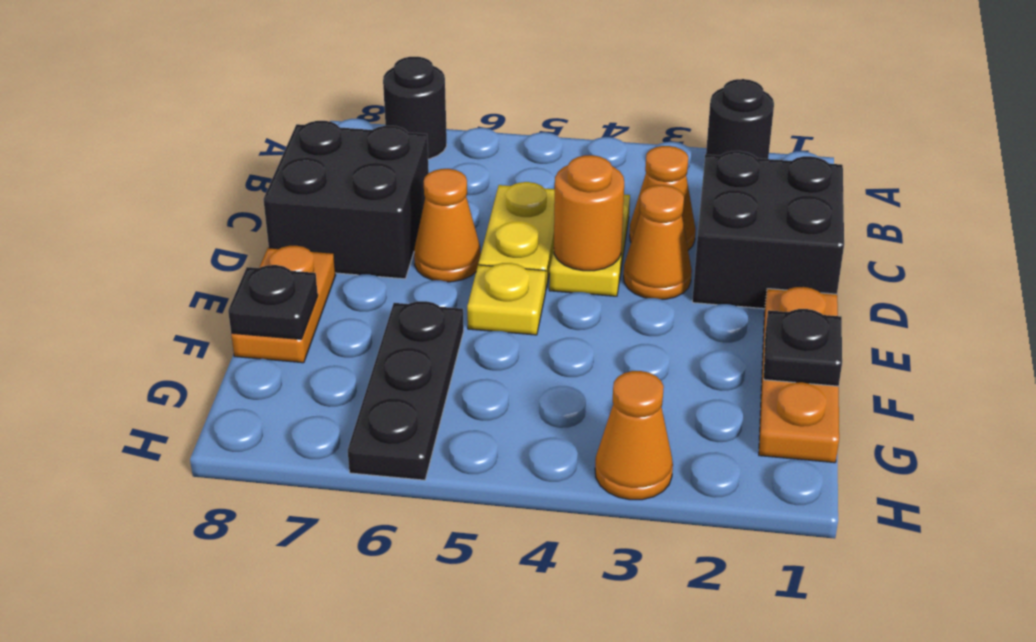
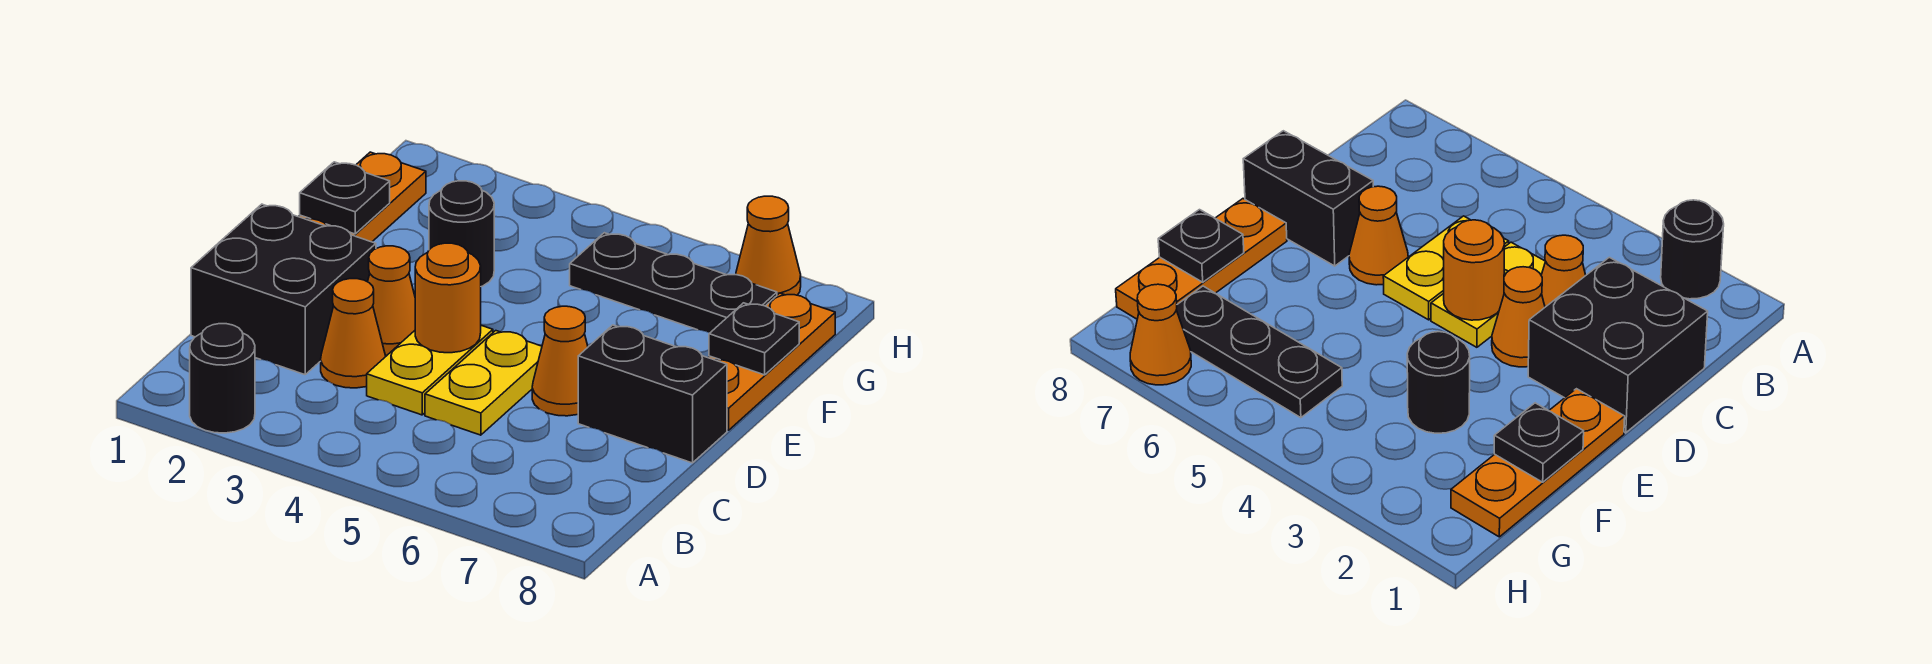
black 1x1 round brick [383,57,447,159] -> black 1x1 round brick moved to [429,181,494,287]
black 2x2 brick [263,121,429,279] -> black 1x2 brick [578,325,727,463]
yellow 1x1 plate [467,263,546,335] -> none
orange 1x2 plate [231,246,336,363] -> orange 1x3 plate [708,293,835,430]
black 1x3 plate [348,301,464,480] -> black 1x3 plate turned to [570,233,777,333]
orange 1x1 cone [595,371,673,500] -> orange 1x1 cone moved to [736,196,801,295]

